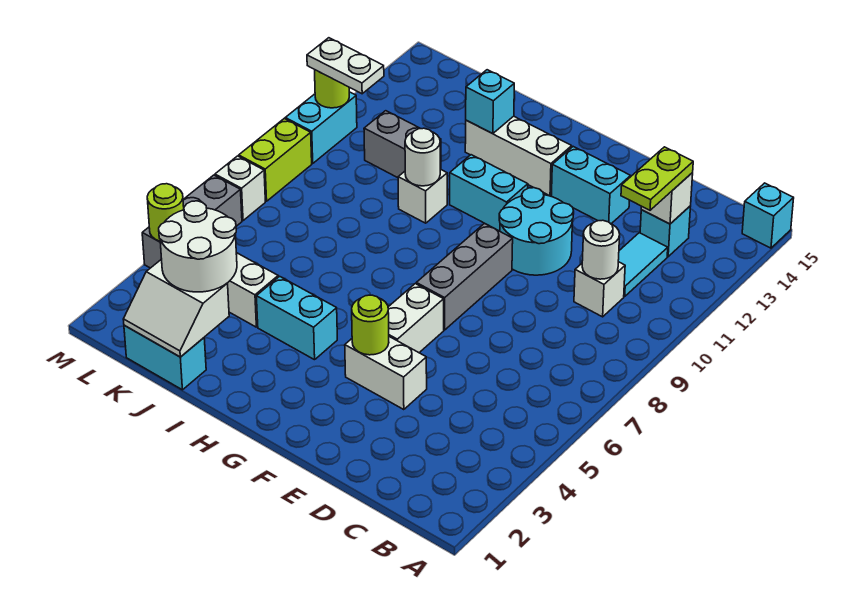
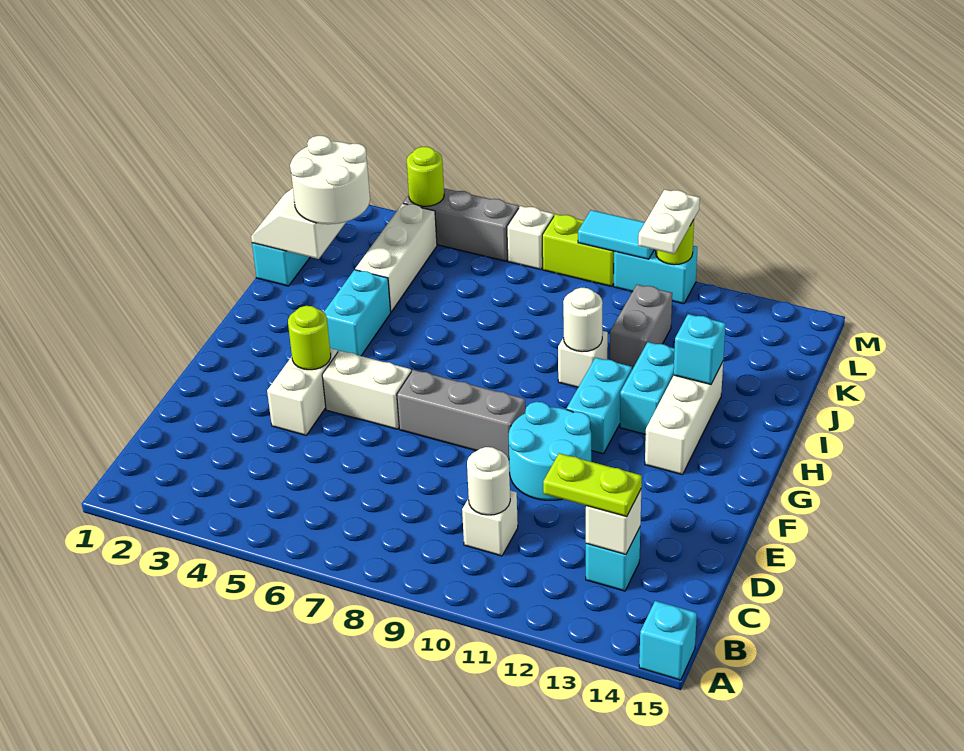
cyan 1x2 tile [618,233,668,296] -> cyan 1x2 tile moved to [578,210,654,259]
cyan 1x2 brick [551,147,631,224] -> cyan 1x2 brick moved to [620,342,675,434]

